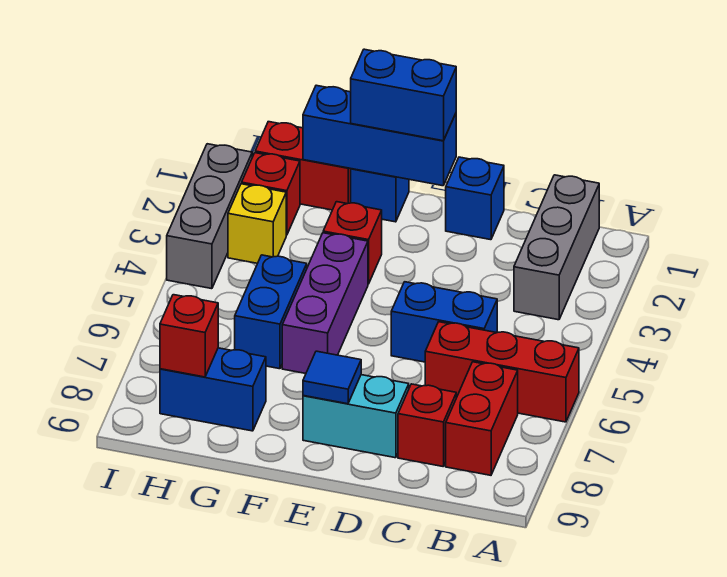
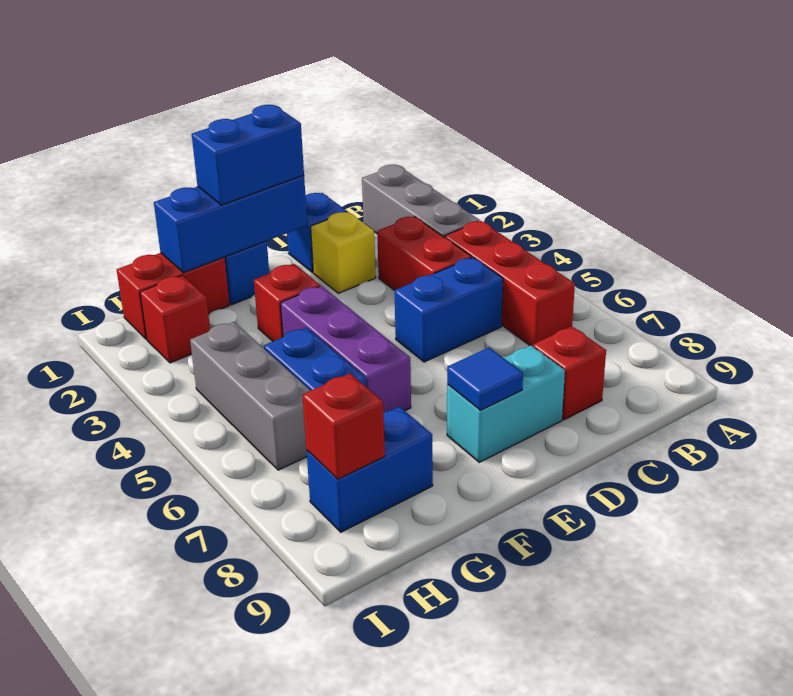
red 1x3 brick [425,322,579,422] -> red 1x3 brick turned to [445,221,575,346]
red 1x2 brick [446,362,518,475] -> red 1x2 brick moved to [377,216,472,290]
yellow 1x1 brick [228,184,286,263] -> yellow 1x1 brick moved to [311,212,376,293]
grey 1x3 brick [167,144,252,289] -> grey 1x3 brick moved to [190,322,311,470]

